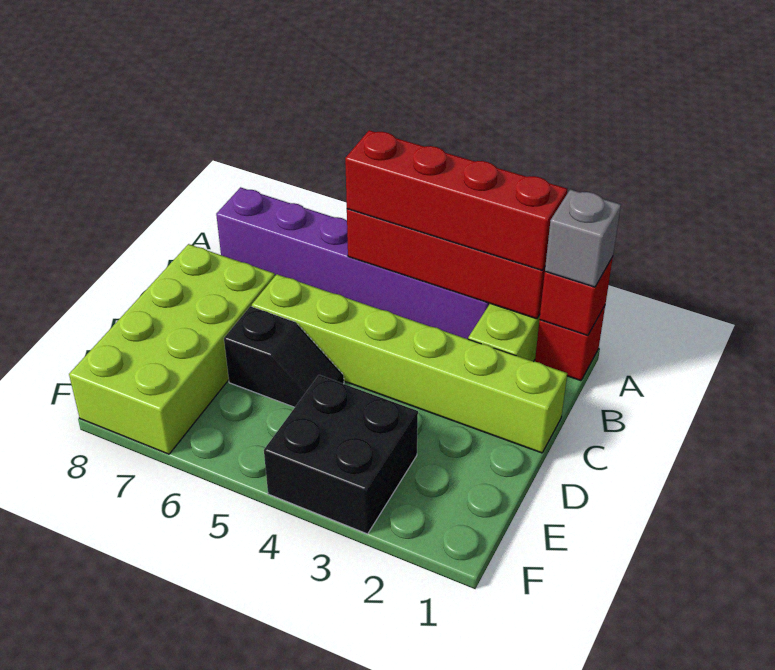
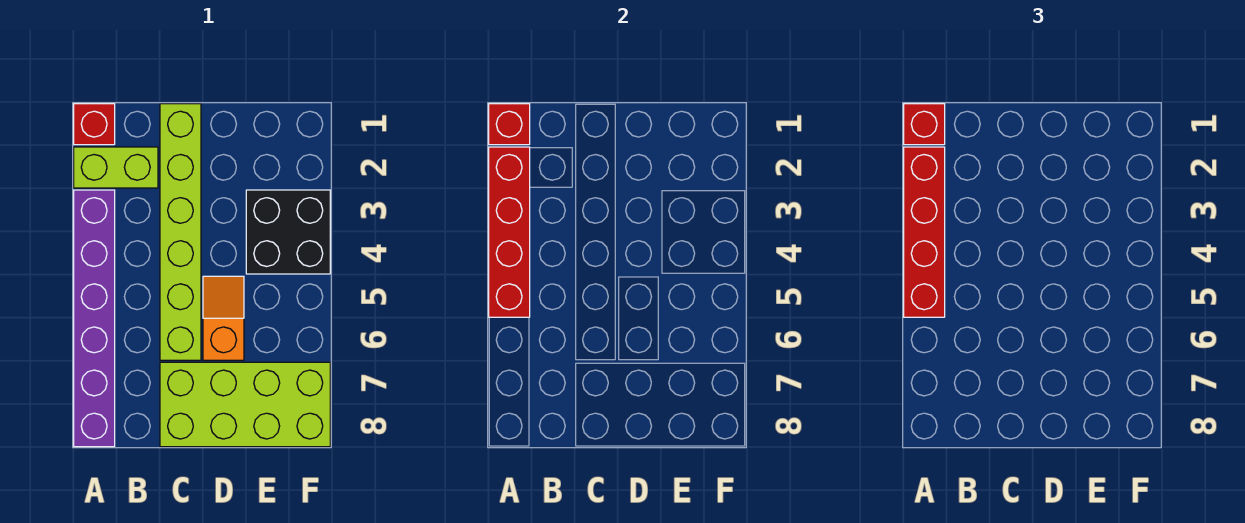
grey 1x1 brick [545,189,621,287] -> red 1x1 brick [904,104,945,145]
black 1x2 slope [224,306,344,407] -> orange 1x2 slope [203,276,244,360]

